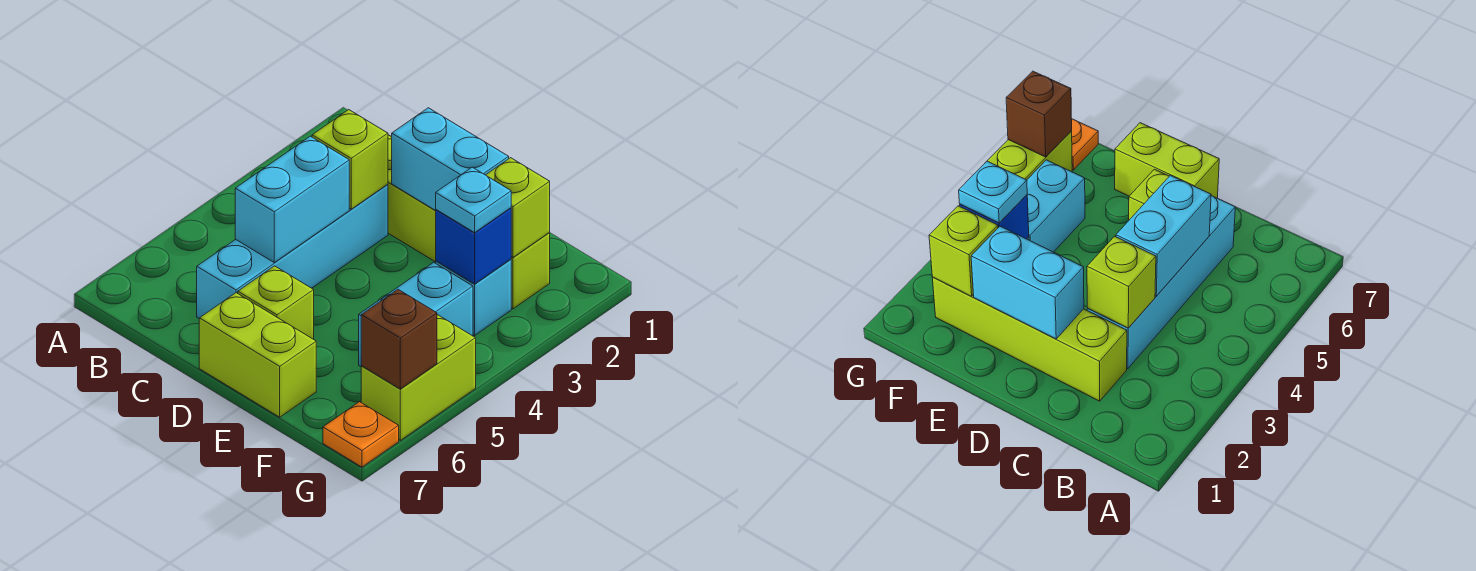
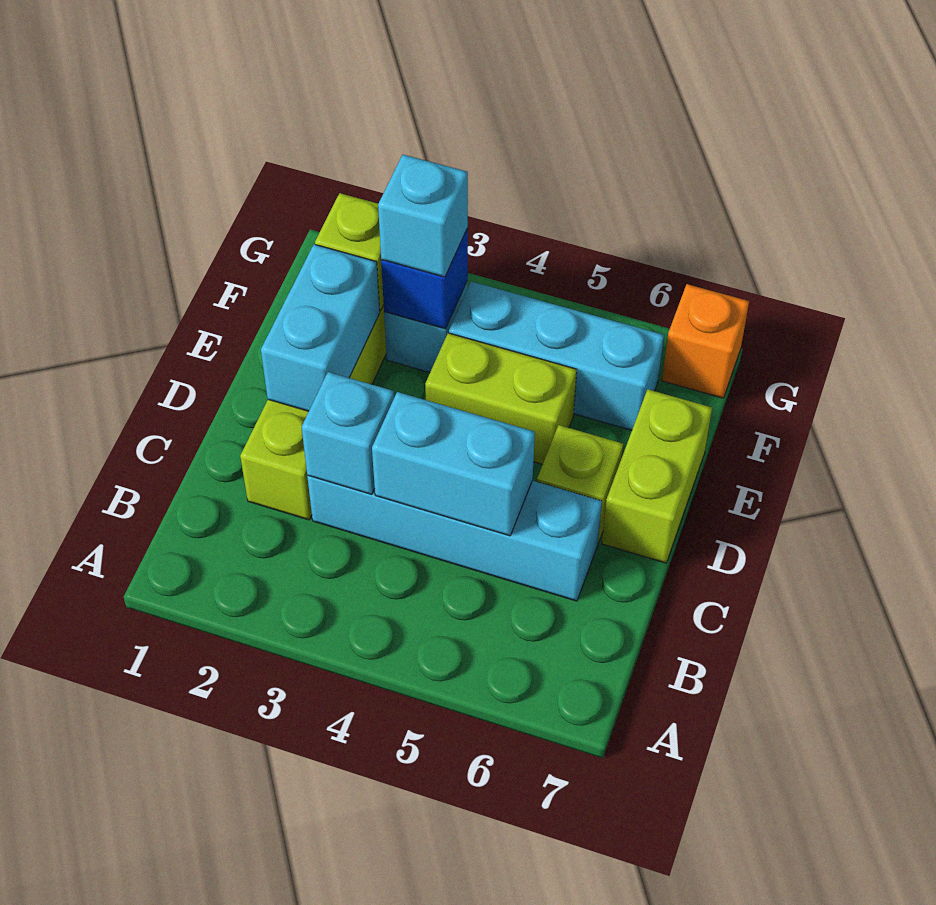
lime 1x1 brick [312,110,388,209] -> cyan 1x1 brick [302,372,394,494]
cyan 1x1 plate [436,167,511,233] -> cyan 1x1 brick [378,155,468,277]
cyan 1x2 brick [359,262,473,366] -> cyan 1x3 brick [449,281,664,430]
lime 1x2 brick [361,315,476,440] -> lime 1x2 brick moved to [425,333,577,464]
brown 1x1 brick [361,289,437,389] -> none
orange 1x1 plate [323,402,399,467] -> orange 1x1 brick [662,284,749,398]

